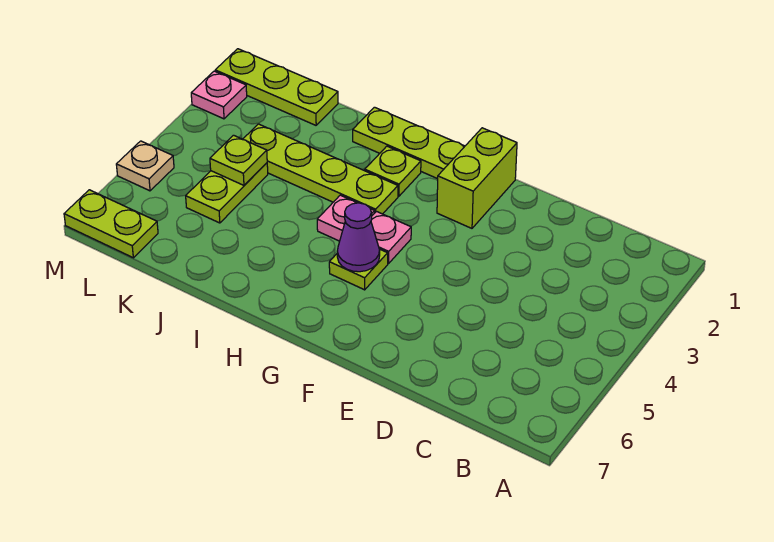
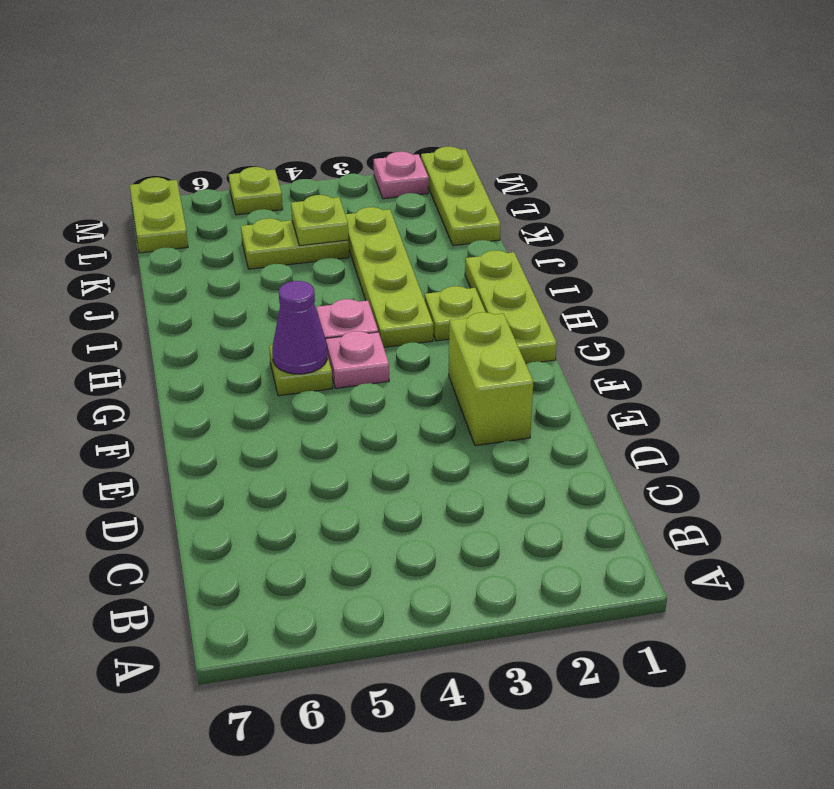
lime 1x2 brick [437,128,517,228] -> lime 1x2 brick turned to [449,312,533,446]
tan 1x1 plate [116,141,174,191] -> lime 1x1 plate [229,167,283,215]

